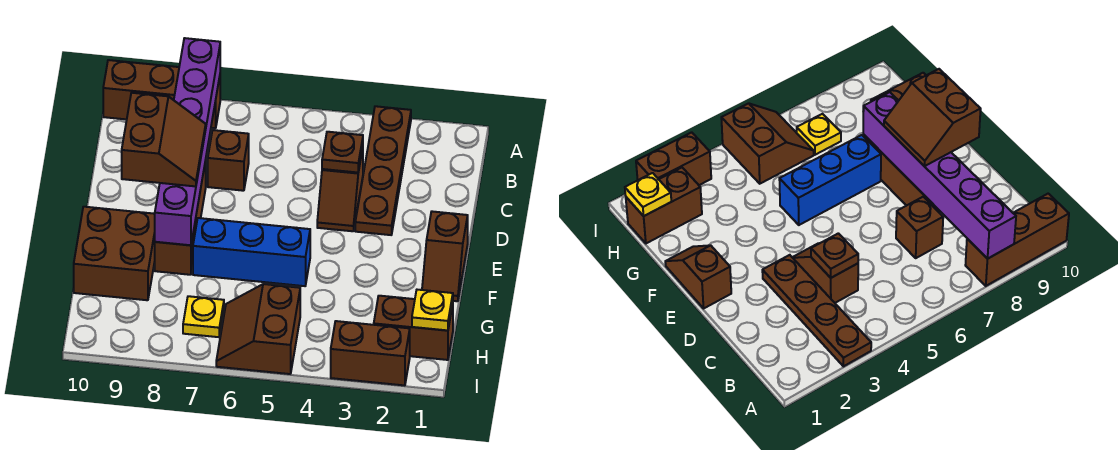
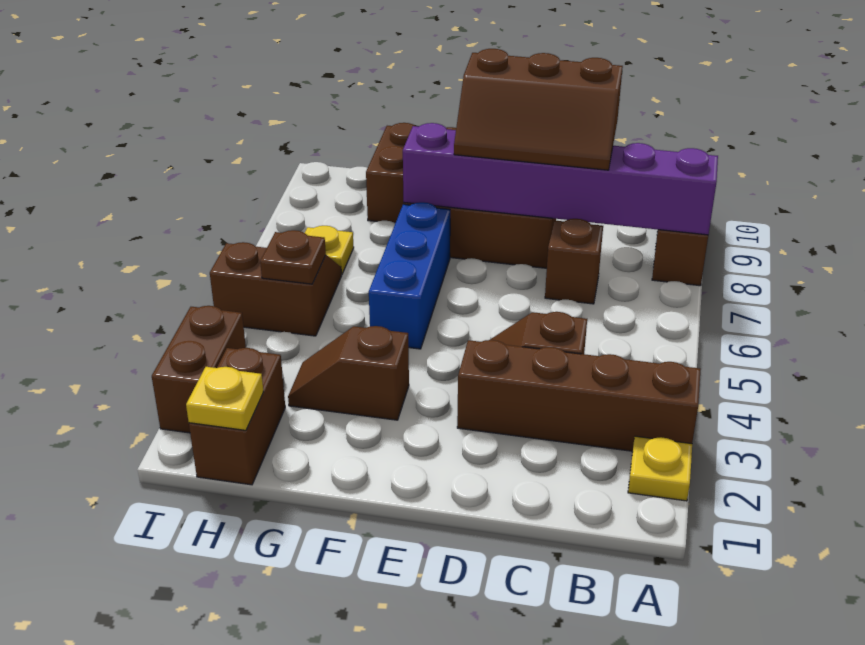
none -> yellow 1x1 plate [628,436,692,501]
brown 1x4 plate [355,106,411,235] -> brown 1x4 brick [457,340,701,451]
brown 1x1 plate [322,132,363,173] -> brown 1x1 plate moved to [260,230,326,284]
brown 2x2 slope [122,93,206,186] -> brown 2x3 slope [454,49,623,170]
brown 1x2 slope [422,211,468,301] -> brown 1x2 slope moved to [288,326,409,420]

